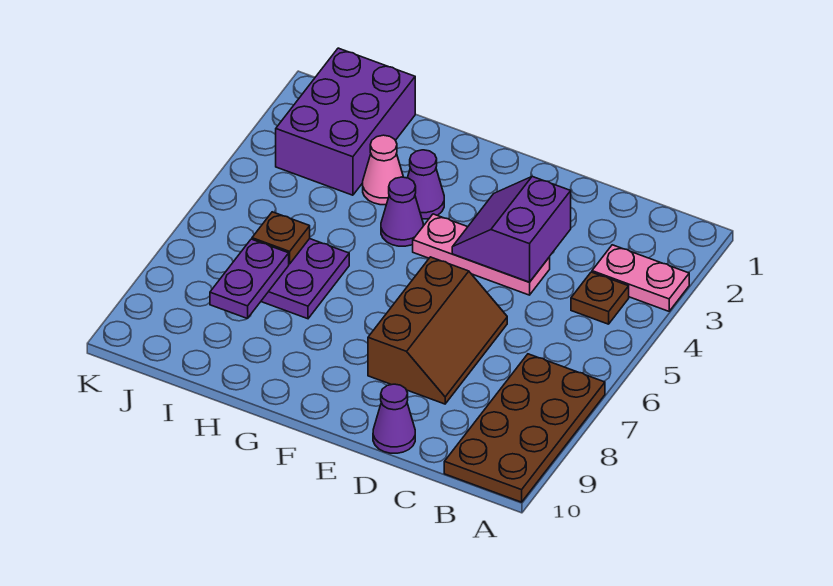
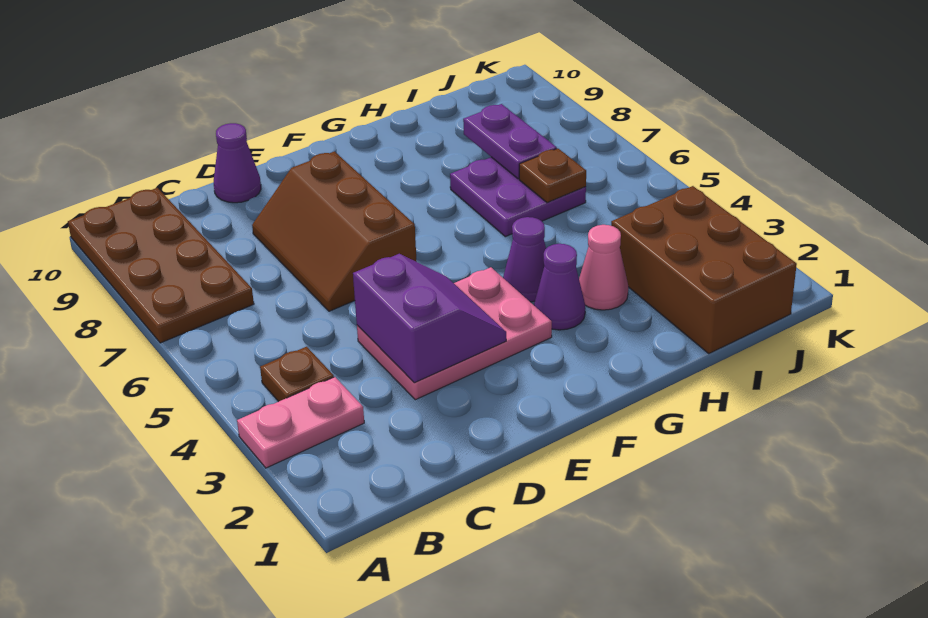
pink 1x3 plate [413,214,550,295] -> pink 2x3 plate [357,267,552,400]
purple 2x3 brick [276,48,415,195] -> brown 2x3 brick [611,186,797,353]

